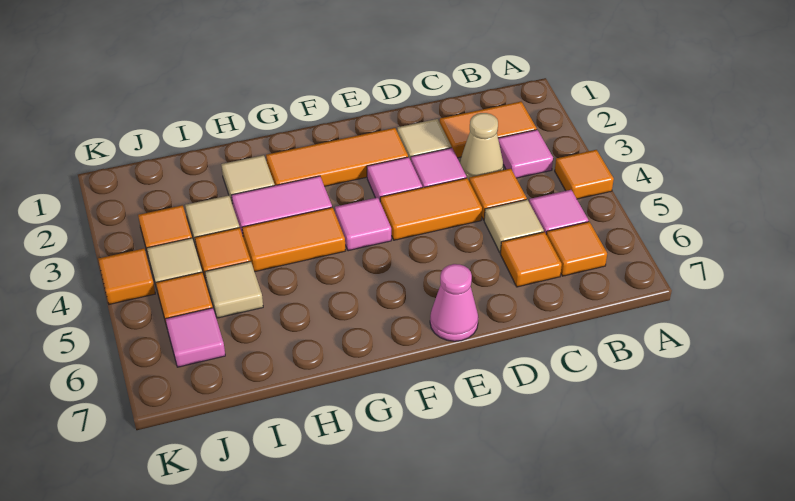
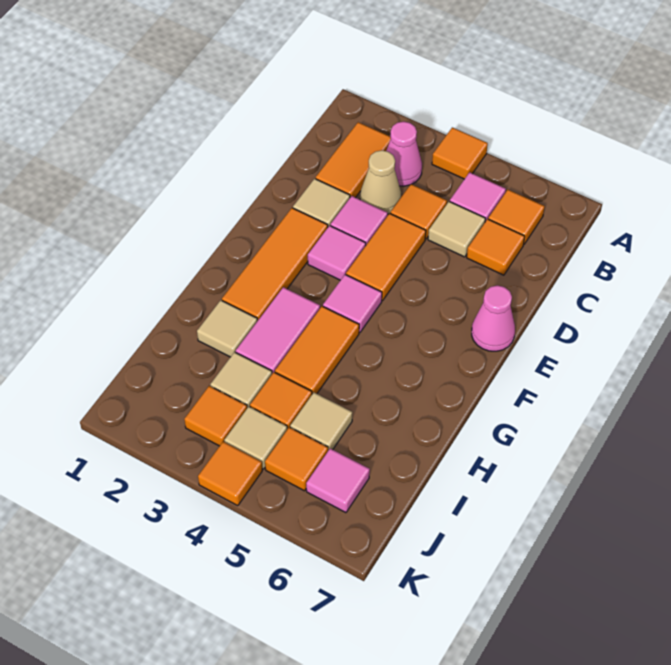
pink 1x1 tile [498,130,553,178] -> pink 1x1 cone [386,122,422,186]

